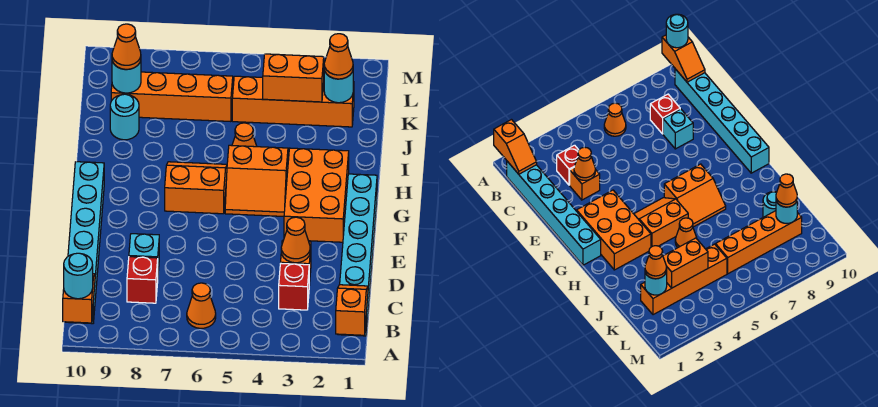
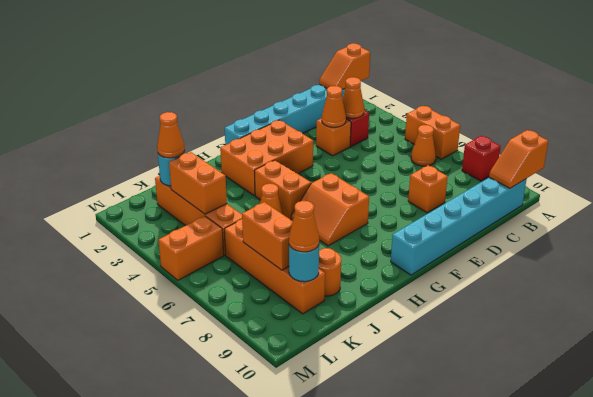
none -> orange 1x2 brick [405,106,460,159]
cyan 1x1 round brick [64,253,93,299] -> none
none -> orange 1x1 cone [342,77,364,118]
red 1x1 brick [127,257,158,303] -> red 1x1 brick moved to [462,136,501,181]
cyan 1x1 brick [129,234,159,271] -> orange 1x1 brick [408,165,448,213]
cyan 1x1 round brick [110,94,139,140] -> orange 1x1 round brick [319,248,341,296]
none -> orange 1x2 brick [242,202,293,270]
none -> orange 1x2 brick [159,216,224,280]

